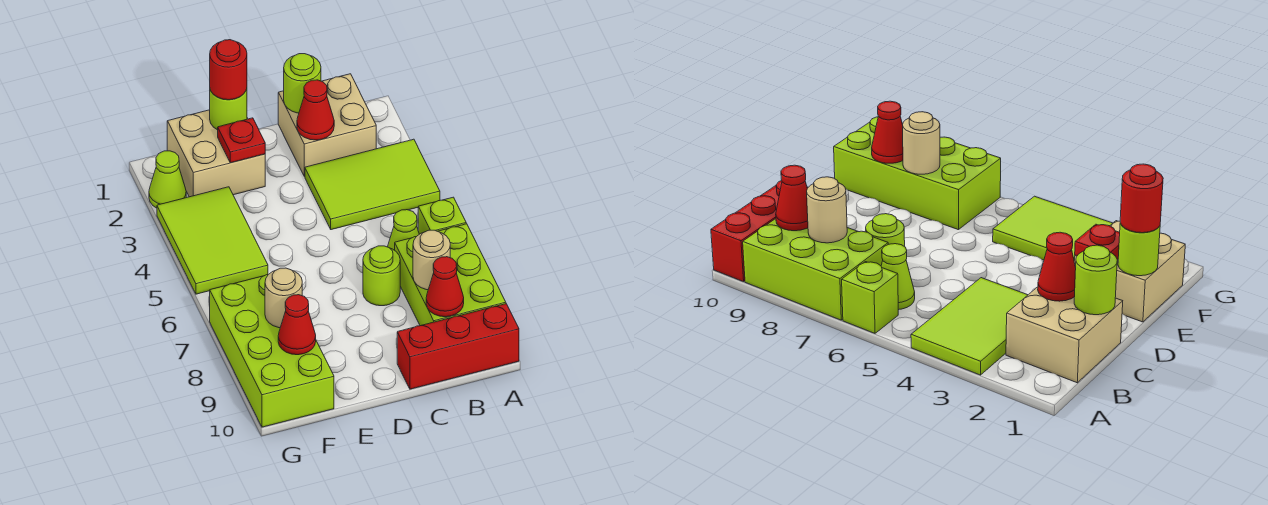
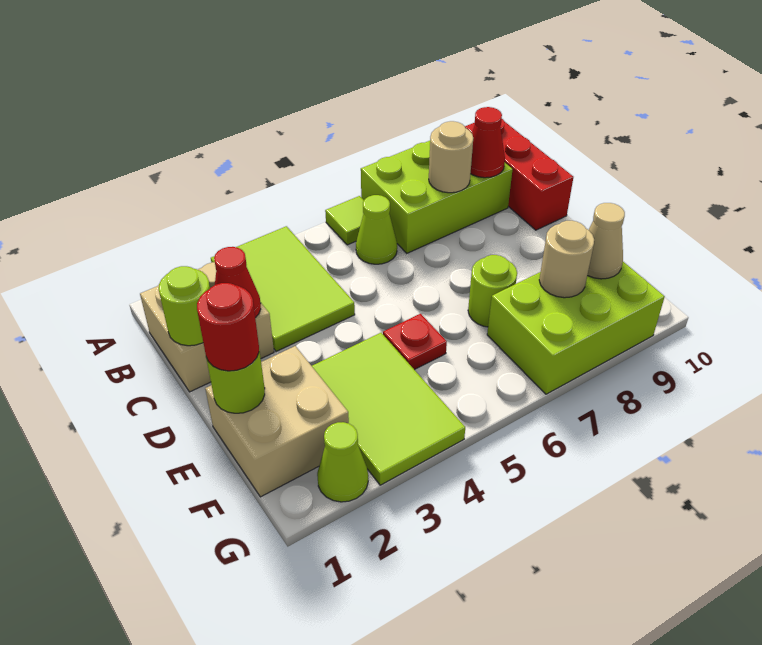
lime 1x1 brick [418,197,466,234] -> lime 1x1 tile [325,196,364,245]
lime 1x1 round brick [363,246,400,306] -> lime 1x1 round brick moved to [468,255,517,327]
red 1x1 plate [218,118,265,163] -> red 1x1 plate moved to [383,314,447,370]
lime 2x3 tile [157,187,268,294] -> lime 2x3 tile turned to [312,333,465,485]
lime 2x4 brick [210,275,334,427] -> lime 2x3 brick [487,262,665,394]
red 1x1 cone [278,295,316,355] -> tan 1x1 cone [587,203,625,279]

